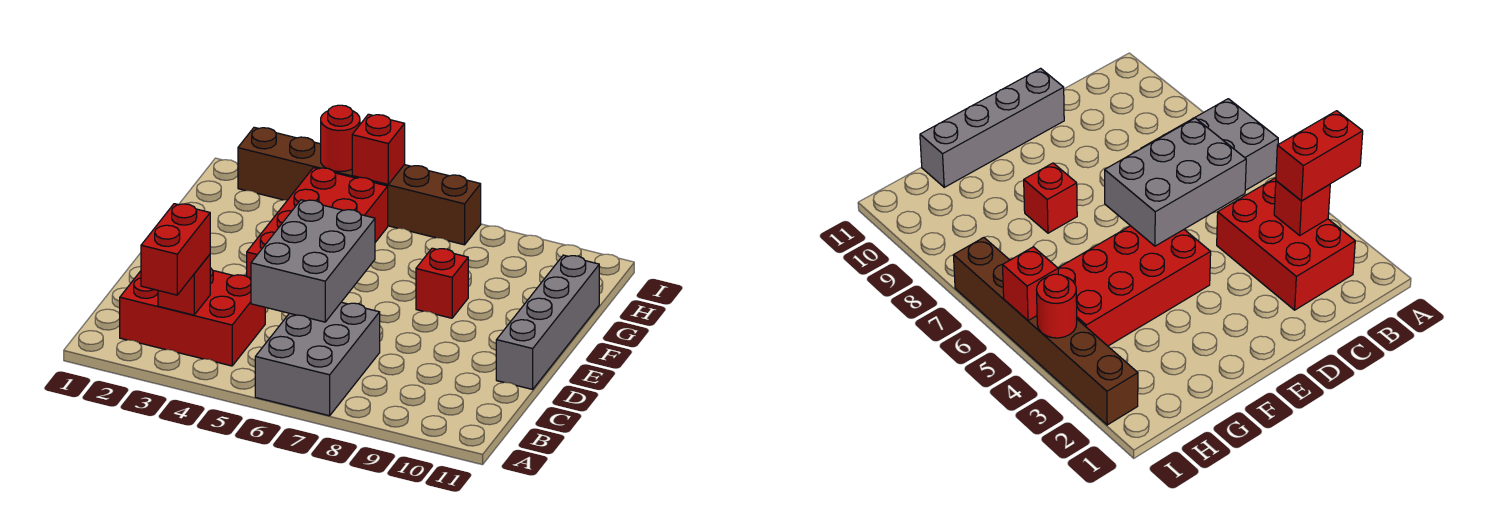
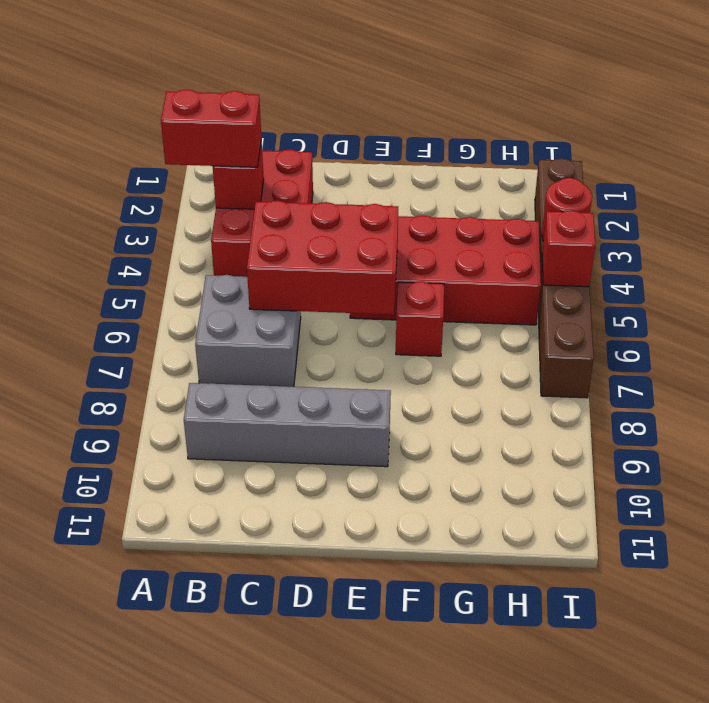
grey 2x3 brick [255,302,380,416] -> grey 2x2 brick [195,275,301,387]
grey 2x3 brick [251,200,375,322] -> red 2x3 brick [247,200,398,315]
grey 1x4 brick [496,255,599,389] -> grey 1x4 brick moved to [184,383,391,467]
red 1x1 brick [416,248,468,318] -> red 1x1 brick moved to [396,282,444,356]

